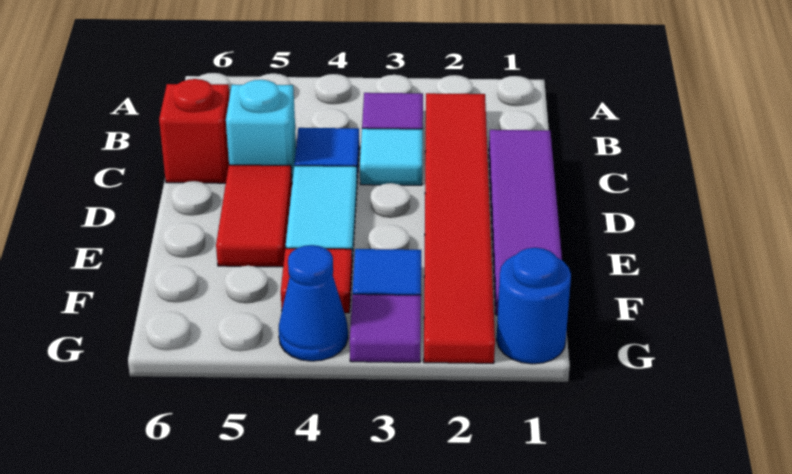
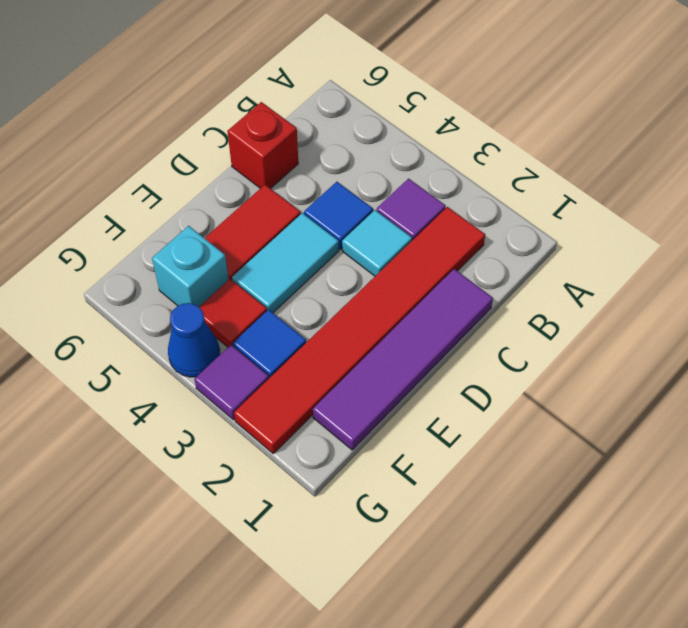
cyan 1x1 brick [226,80,296,181] -> cyan 1x1 brick moved to [152,226,229,307]
blue 1x1 round brick [497,248,571,364] -> none

